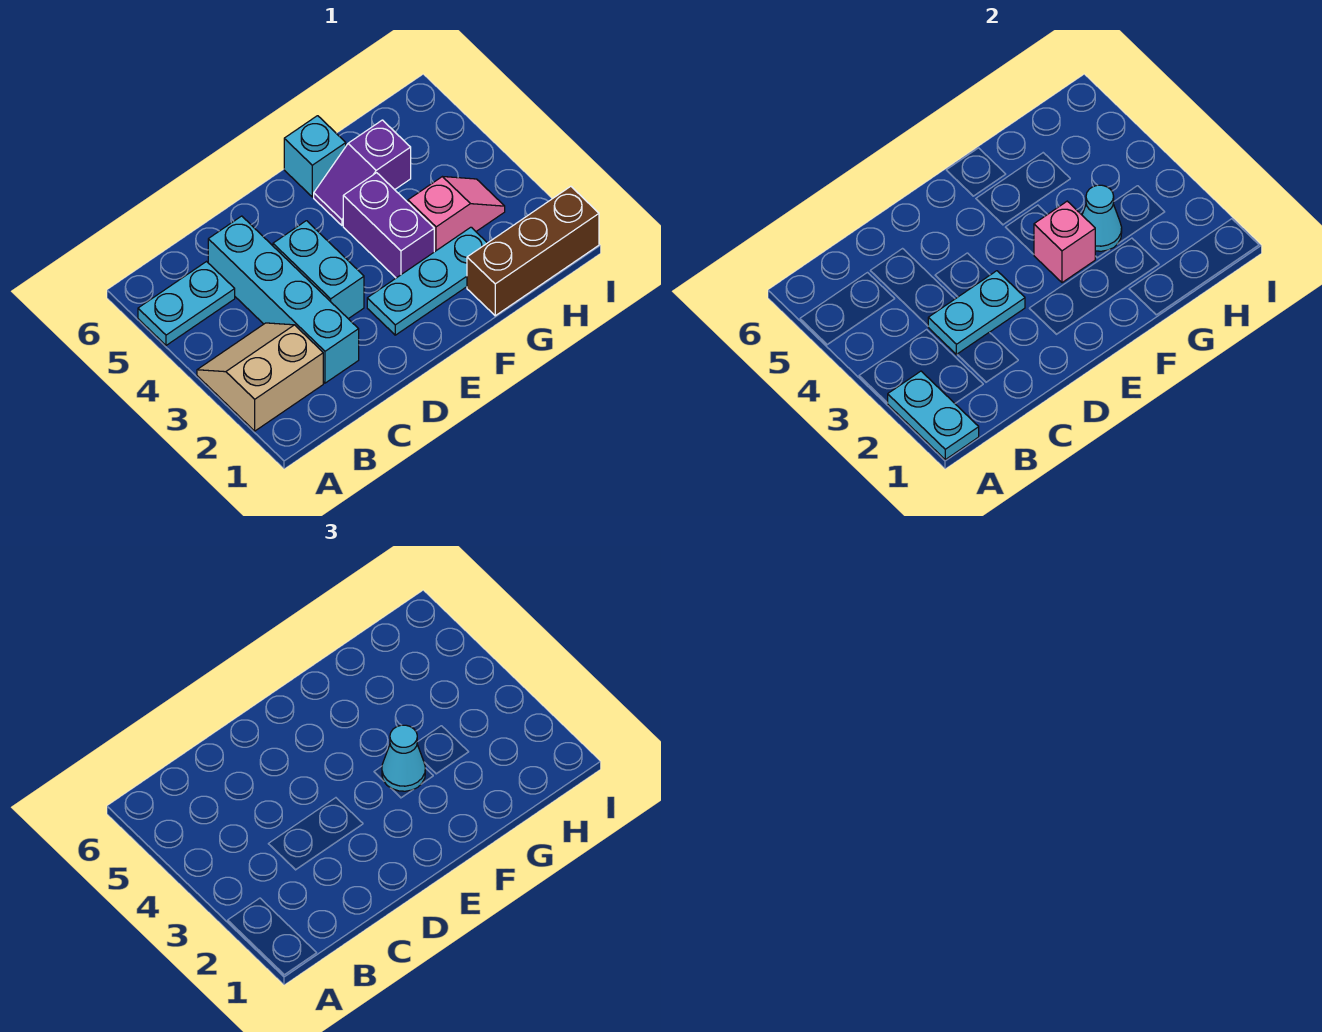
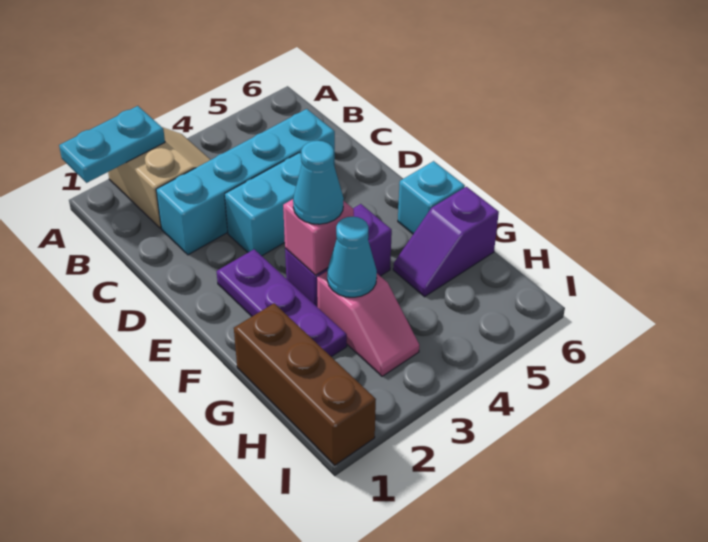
cyan 1x2 plate [138,262,235,345] -> none
cyan 1x2 plate [928,271,1025,355] -> none
cyan 1x3 plate [367,227,487,335] -> purple 1x3 plate [217,249,347,357]
purple 1x2 slope [314,120,411,225] -> purple 1x2 slope turned to [393,187,499,297]

